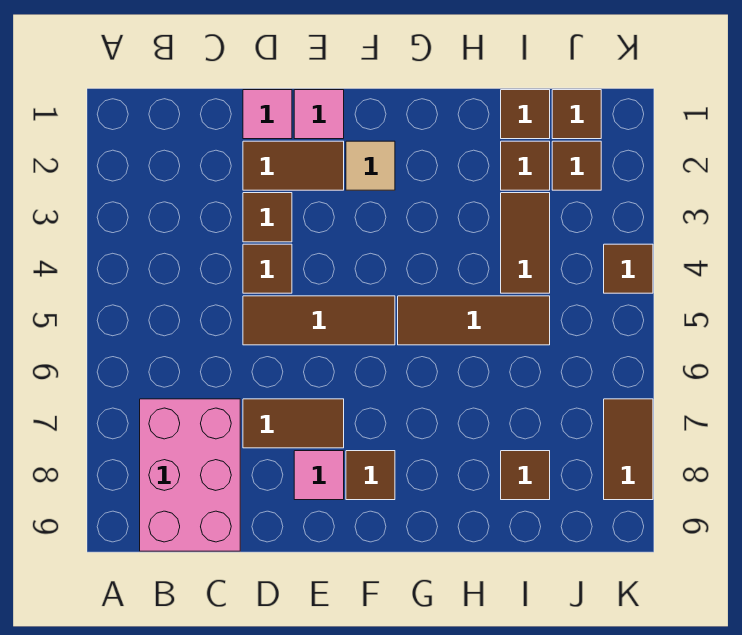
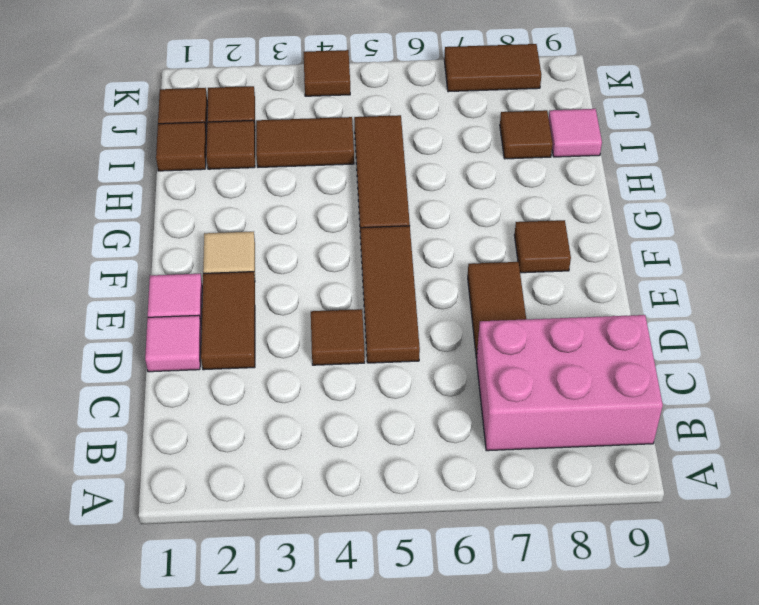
brown 1x1 tile [243,193,292,242] -> none
pink 1x1 tile [294,451,344,500] -> pink 1x1 tile moved to [549,109,602,157]

